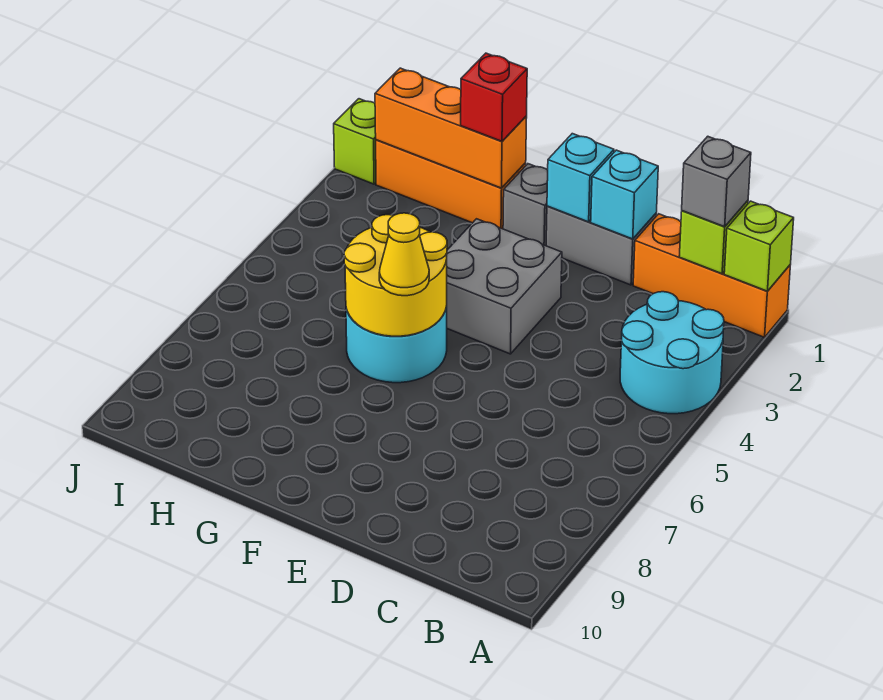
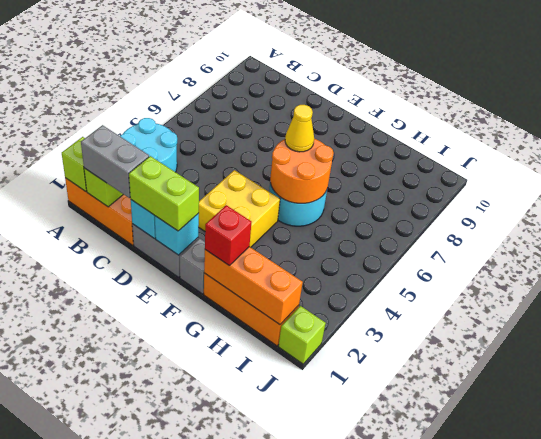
grey 1x1 brick [682,136,751,227] -> grey 1x2 brick [81,125,149,198]
none -> lime 1x2 brick [129,156,199,231]
grey 2x2 brick [446,219,562,354] -> yellow 2x2 brick [198,170,280,247]
yellow 2x2 round brick [344,215,447,336] -> orange 2x2 round brick [270,139,333,203]

